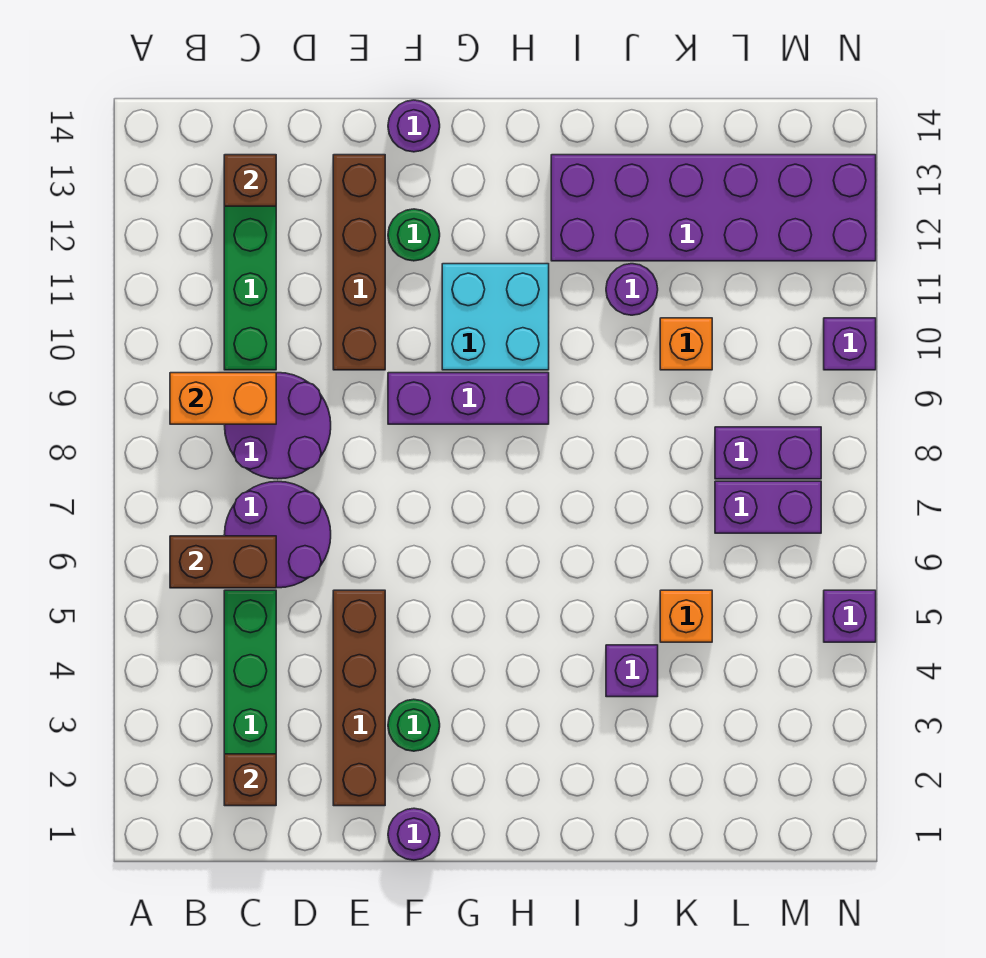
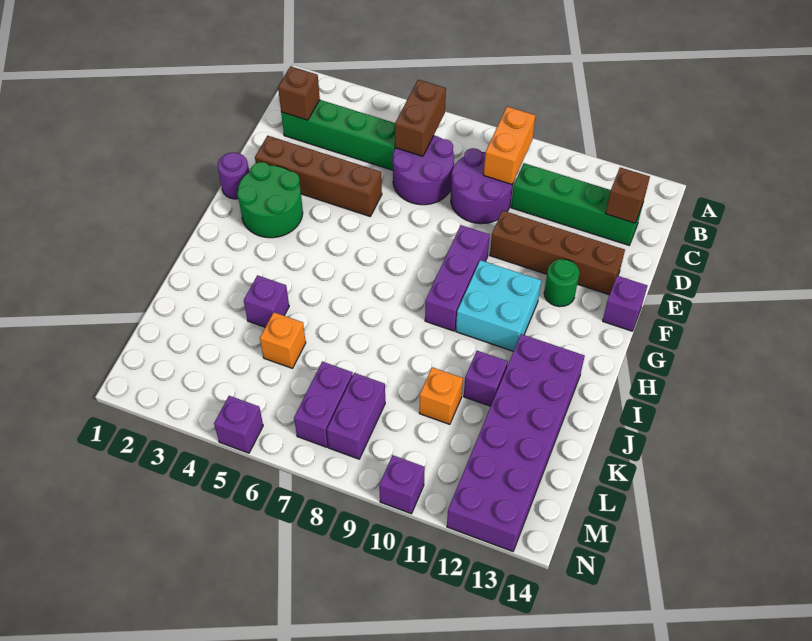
green 1x1 round brick [388,699,440,751] -> green 2x2 round brick [237,162,303,238]
purple 1x1 round brick [388,100,440,152] -> purple 1x1 brick [603,276,647,331]
purple 1x1 round brick [606,264,658,315] -> purple 1x1 brick [464,351,508,406]

